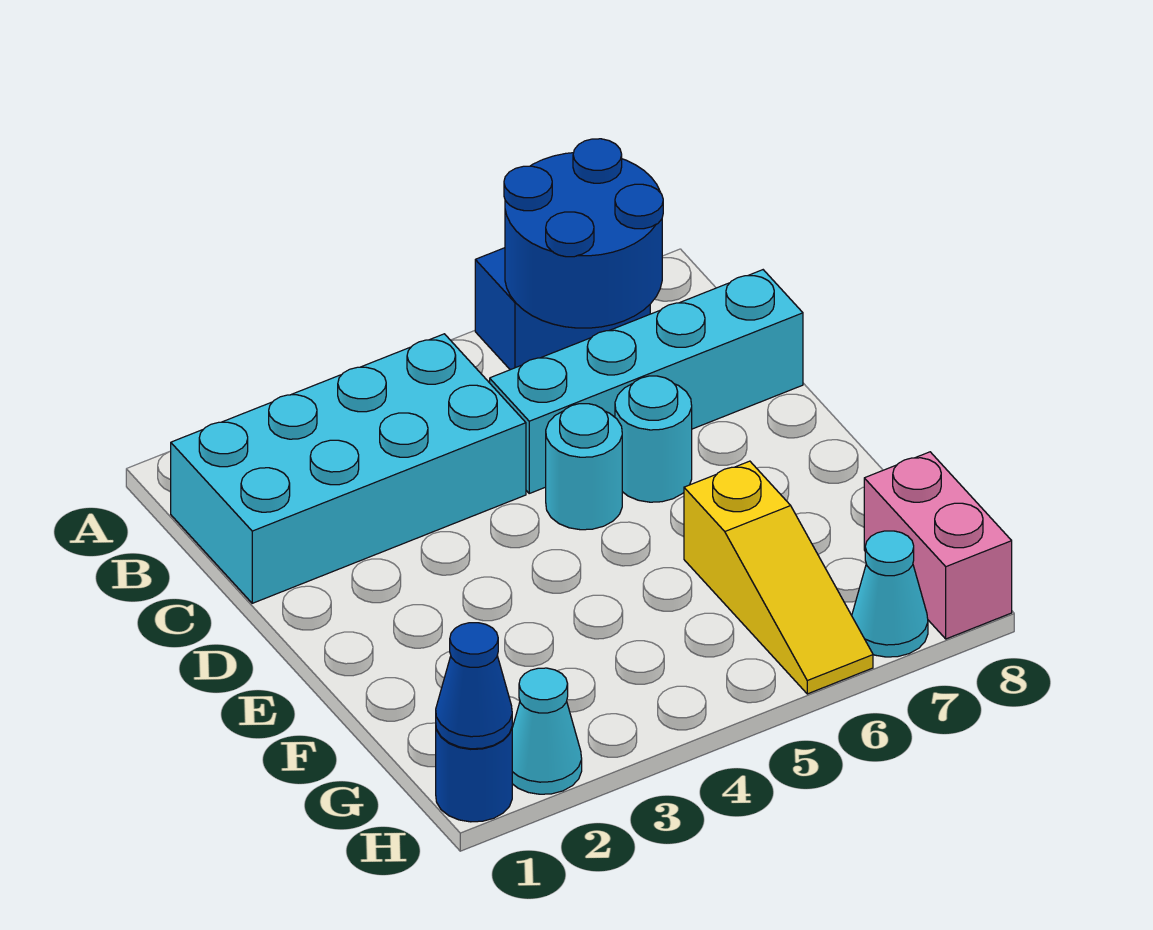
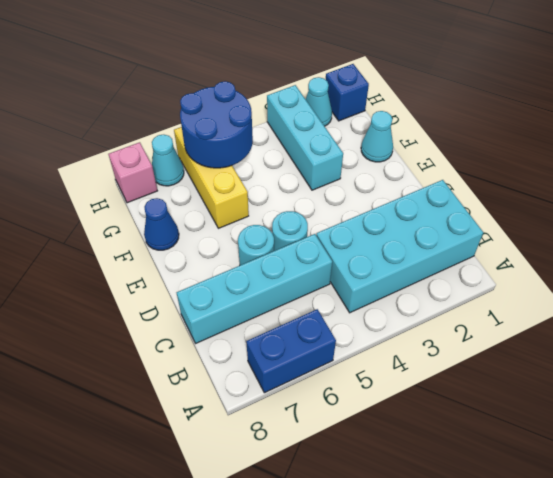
blue 2x2 round brick [504,139,663,328] -> blue 2x2 round brick moved to [180,81,253,168]
none -> cyan 1x1 cone [361,111,393,162]
none -> cyan 1x3 brick [267,85,343,190]
yellow 1x3 slope [684,461,873,694] -> yellow 1x3 brick [174,127,249,228]
pink 1x2 brick [864,452,1012,639] -> pink 1x1 brick [108,142,157,203]
blue 1x1 round brick [436,728,512,822] -> blue 1x1 brick [326,64,369,121]
blue 1x1 cone [436,623,512,749] -> blue 1x1 cone moved to [144,198,179,250]

